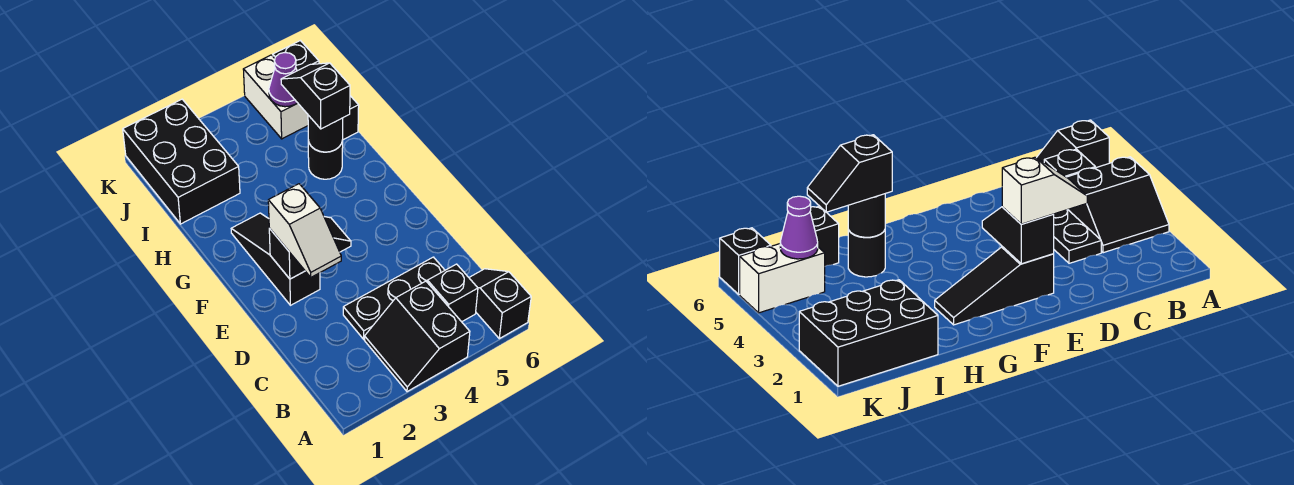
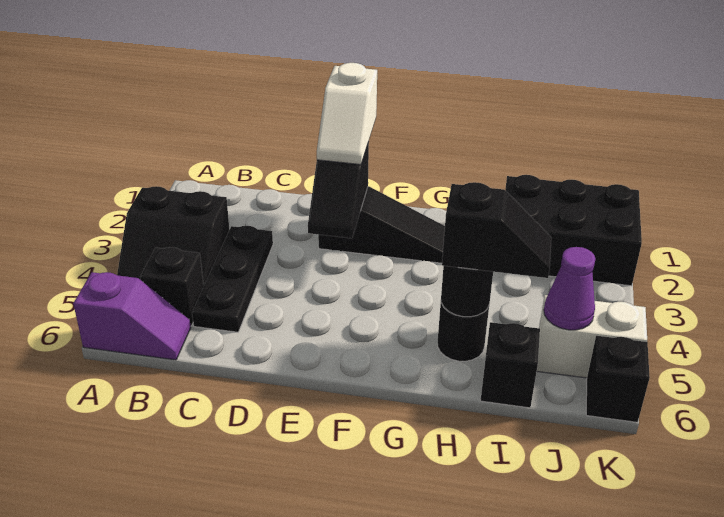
black 2x2 slope [364,281,470,392] -> black 2x2 slope turned to [117,186,230,285]
black 1x2 slope [469,269,531,339] -> purple 1x2 slope [73,272,191,360]
white 1x2 slope [268,184,341,277] -> white 1x2 slope turned to [317,63,377,165]

